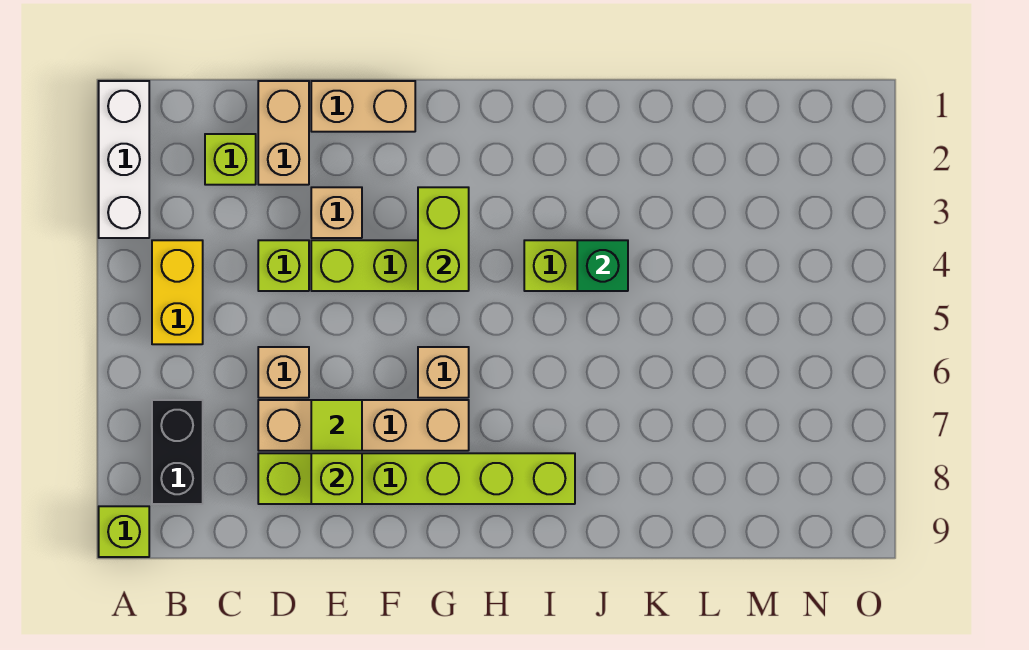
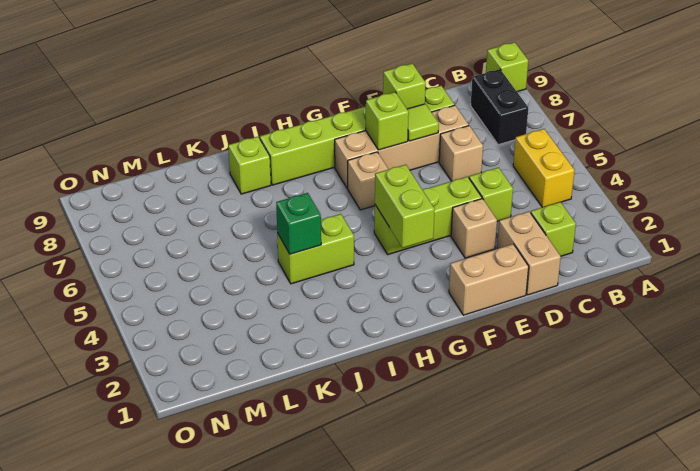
white 1x3 brick [99,81,149,238] -> none
none -> lime 1x1 brick [366,92,409,150]
none -> lime 1x1 brick [228,137,271,194]

